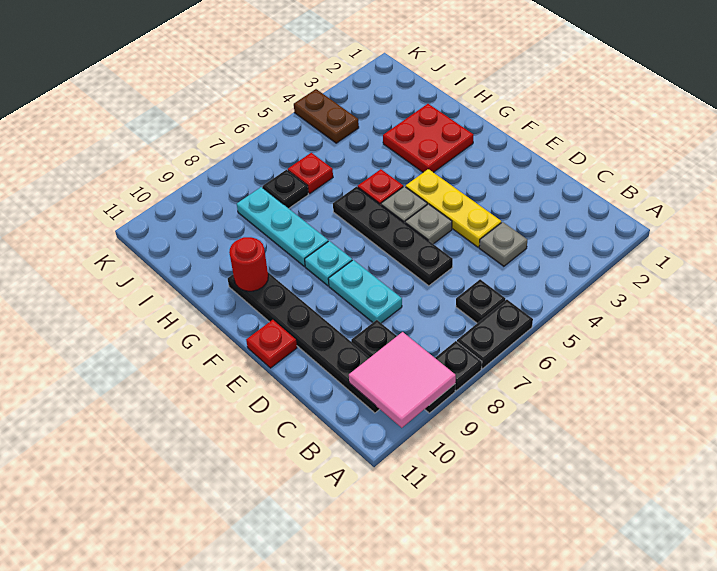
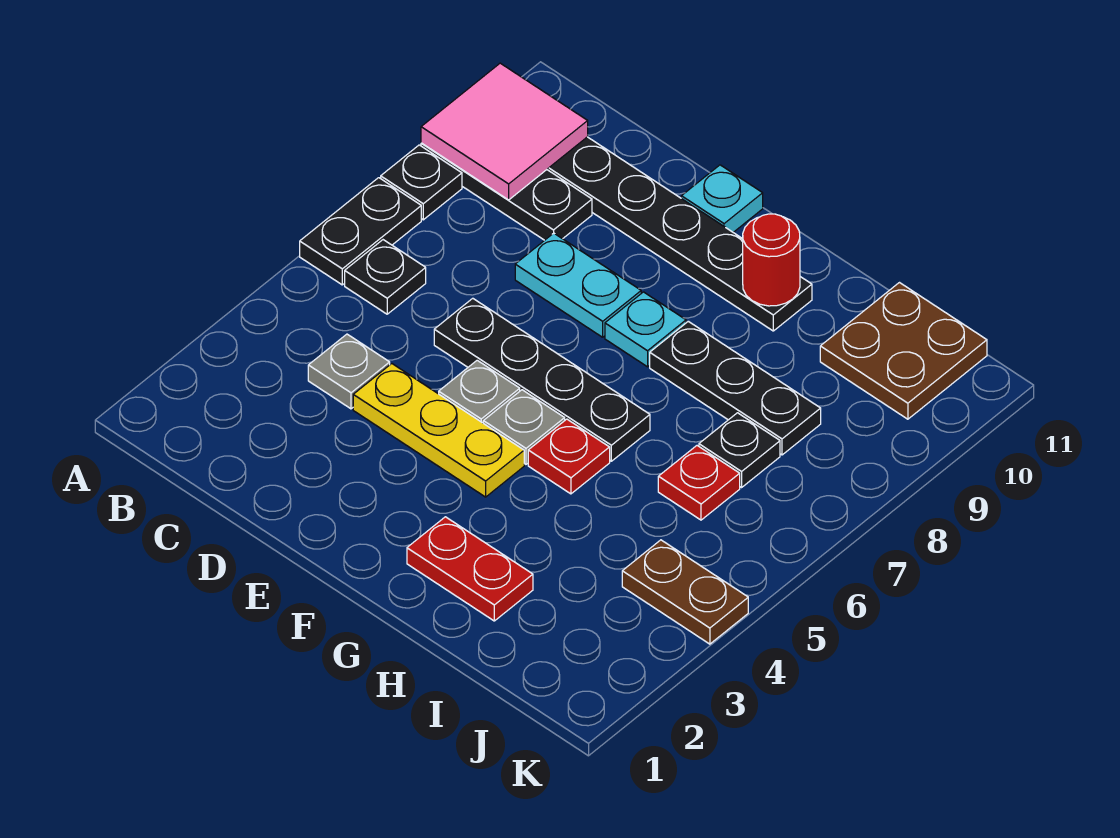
red 1x1 plate [246,320,297,368] -> cyan 1x1 plate [681,165,763,232]
red 2x2 plate [383,104,473,172] -> red 1x2 plate [407,517,533,621]
cyan 1x3 plate [237,187,328,266] -> black 1x3 plate [650,321,821,455]
none -> brown 2x2 plate [820,283,987,419]

